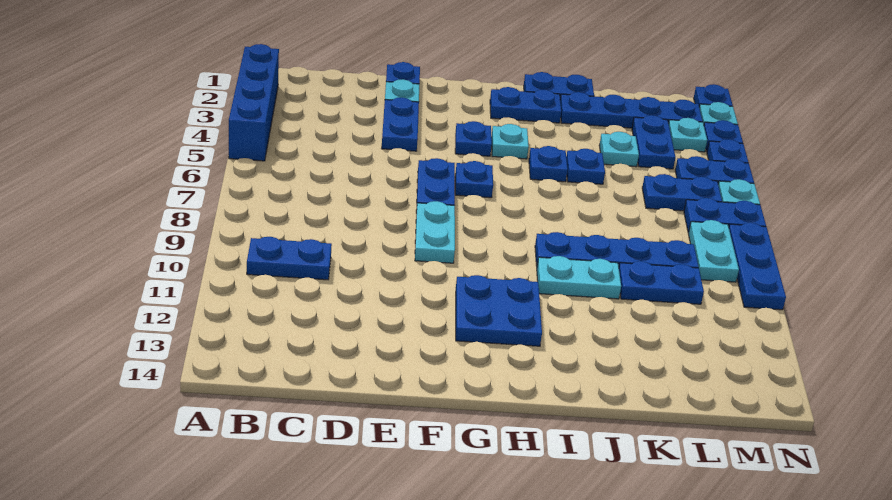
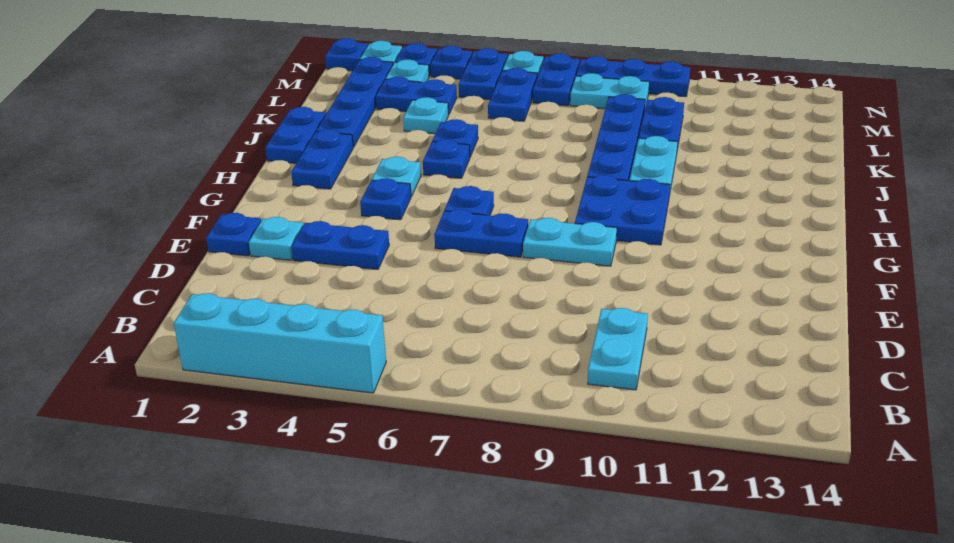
blue 1x4 brick [229,44,279,161] -> cyan 1x4 brick [174,293,386,393]
blue 1x2 plate [247,237,332,280] -> cyan 1x2 plate [588,308,648,390]
blue 2x2 plate [456,275,542,346] -> blue 2x2 plate moved to [575,175,670,245]

